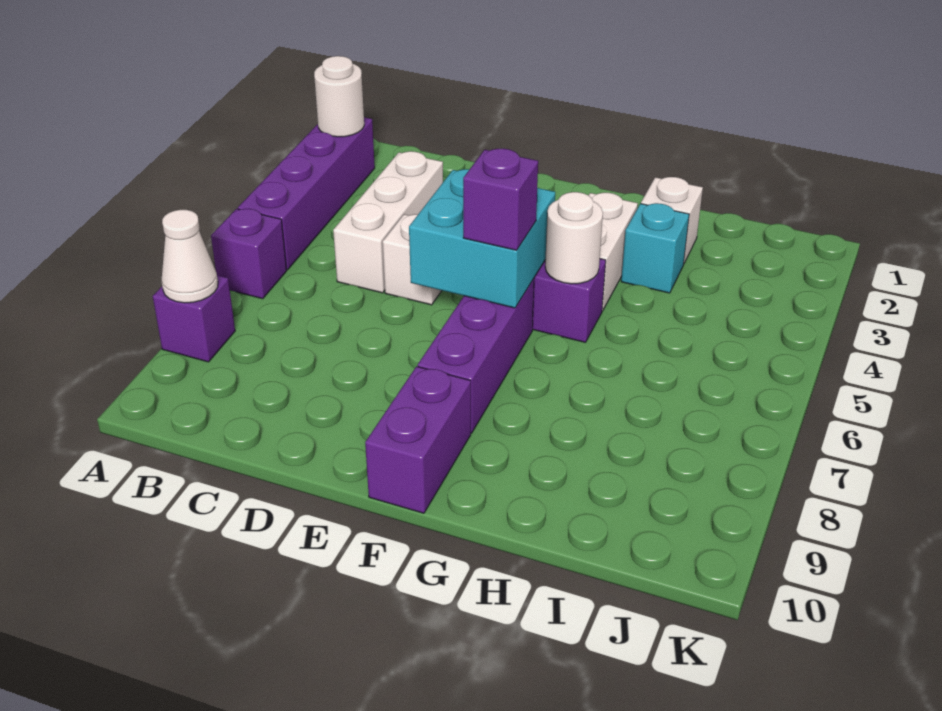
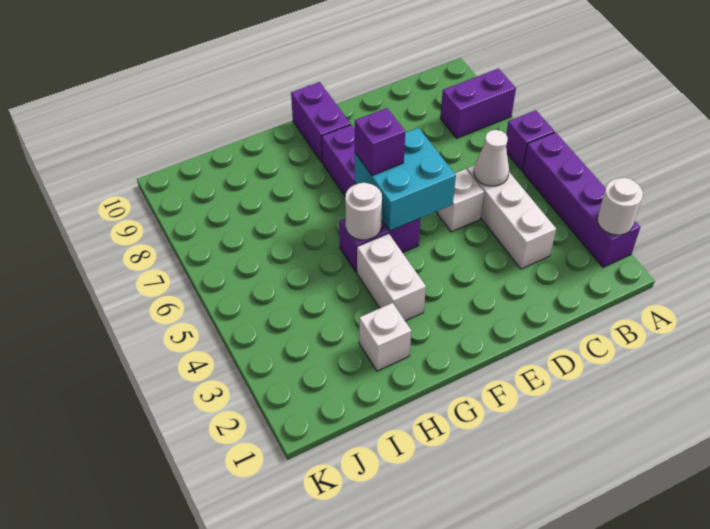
purple 1x1 brick [153,275,235,362] -> purple 1x2 brick [440,69,516,138]
white 1x1 cone [161,210,218,303] -> white 1x1 cone moved to [474,130,509,186]
cyan 1x1 brick [621,203,689,293] -> none

